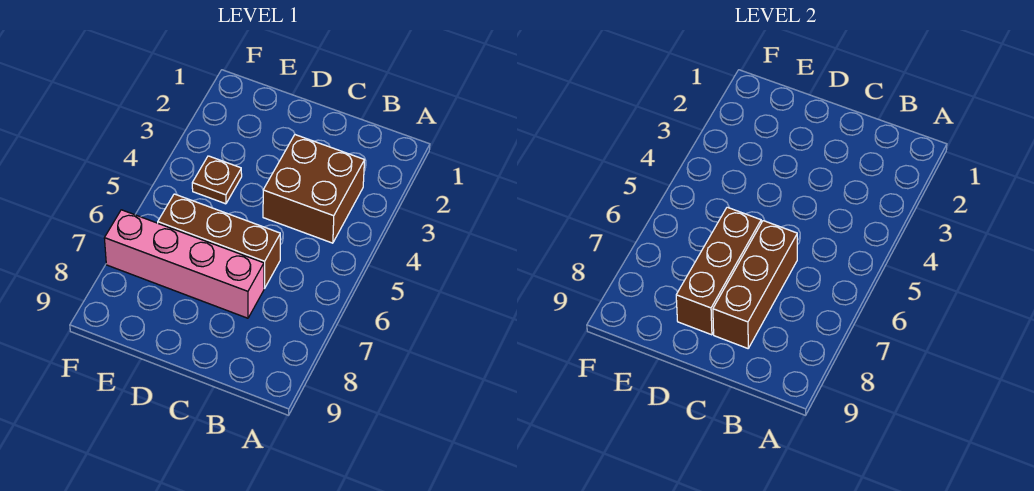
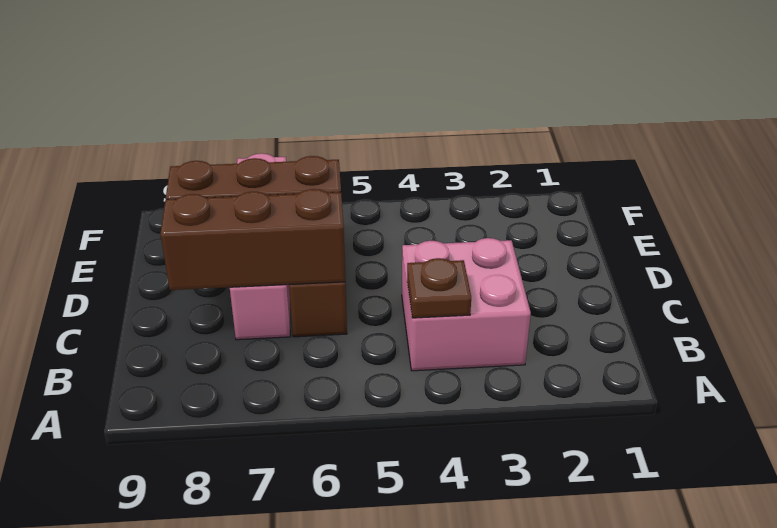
brown 2x2 brick [263,135,365,243] -> pink 2x2 brick [402,238,531,371]
brown 1x1 plate [192,156,242,204] -> brown 1x1 plate moved to [407,258,471,318]

